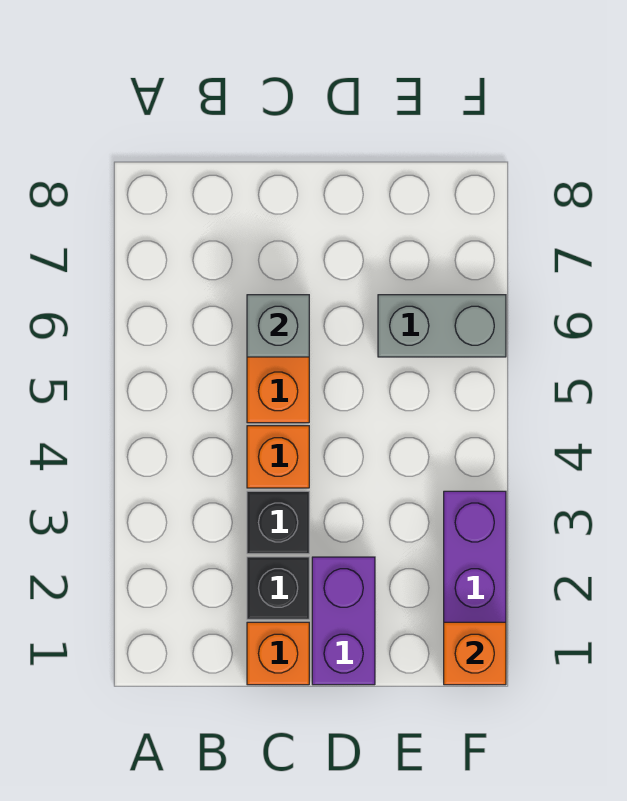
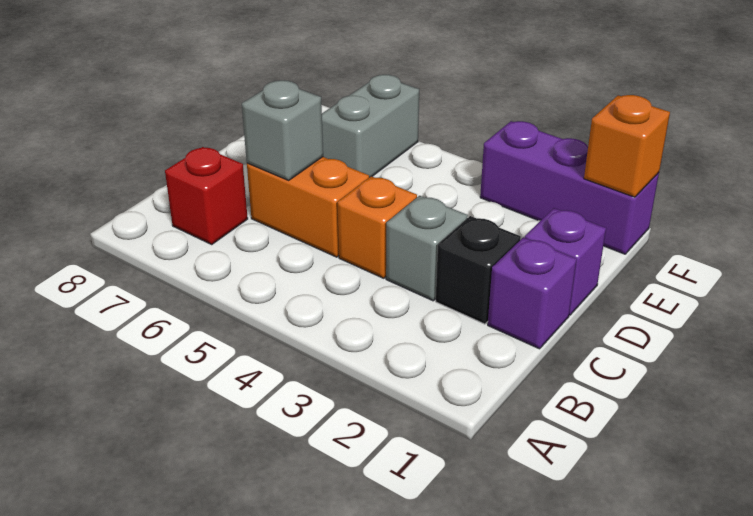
none -> red 1x1 brick [165,147,248,244]
orange 1x1 brick [247,622,309,685] -> purple 1x1 brick [488,237,577,349]
black 1x1 brick [247,491,309,554] -> grey 1x1 brick [386,196,468,301]
purple 1x2 brick [312,557,375,685] -> purple 1x1 brick [525,208,606,315]

